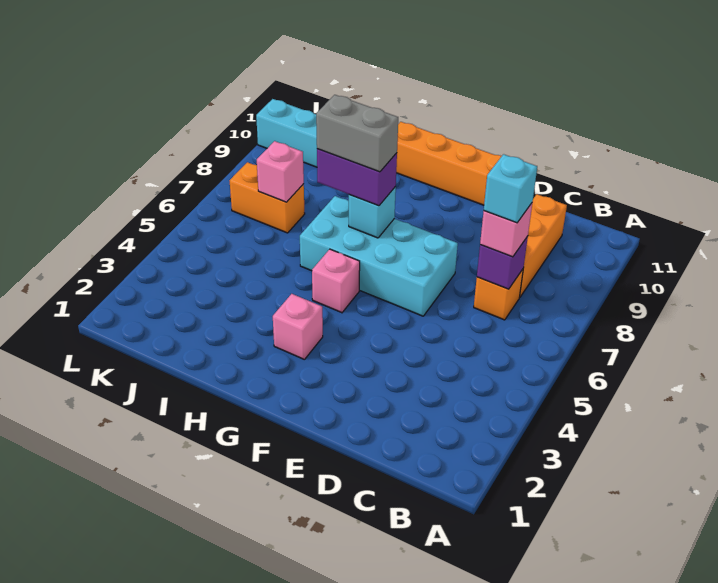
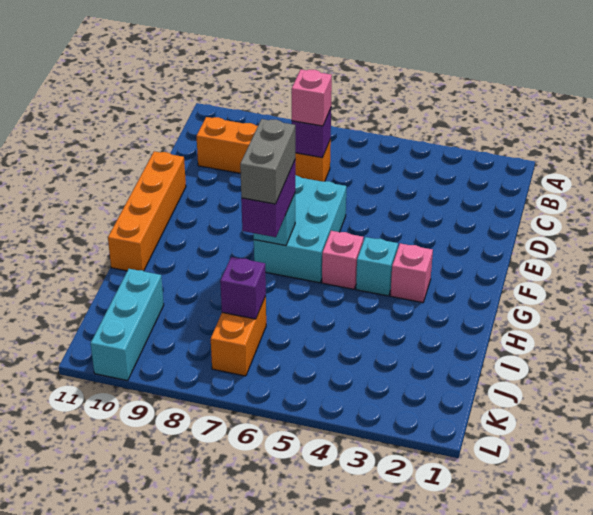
cyan 1x1 brick [484,154,537,223] -> cyan 1x1 brick moved to [356,237,398,296]
cyan 2x4 brick [300,196,458,316] -> cyan 2x3 brick [254,175,346,283]
pink 1x1 brick [257,141,304,202] -> purple 1x1 brick [220,257,266,319]

